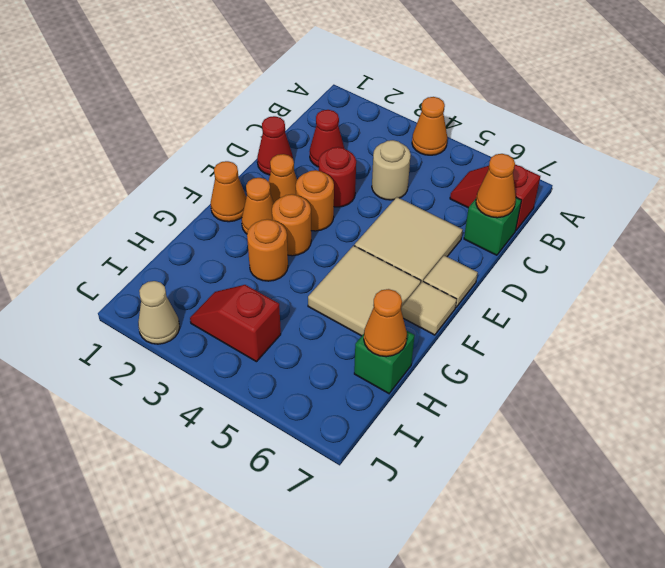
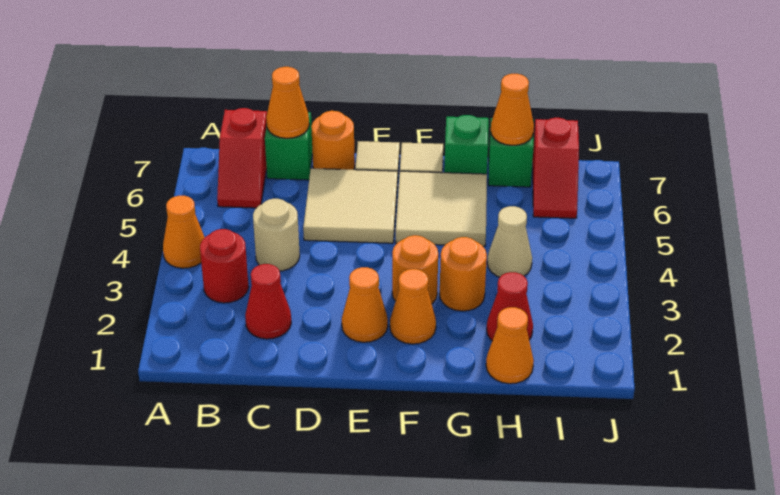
red 1x1 cone [257,116,293,175] -> red 1x1 cone moved to [487,272,533,340]
red 1x1 round brick [319,147,356,207] -> red 1x1 round brick moved to [200,229,249,303]
orange 1x1 round brick [296,170,334,231] -> orange 1x1 round brick moved to [311,111,355,170]
orange 1x1 cone [211,161,246,222] -> orange 1x1 cone moved to [486,307,534,384]
none -> green 1x1 brick [444,115,489,174]
red 1x2 slope [190,285,281,362] -> red 1x2 slope moved to [533,118,579,218]
tan 1x1 cone [138,281,180,344] -> tan 1x1 cone moved to [487,206,532,277]

